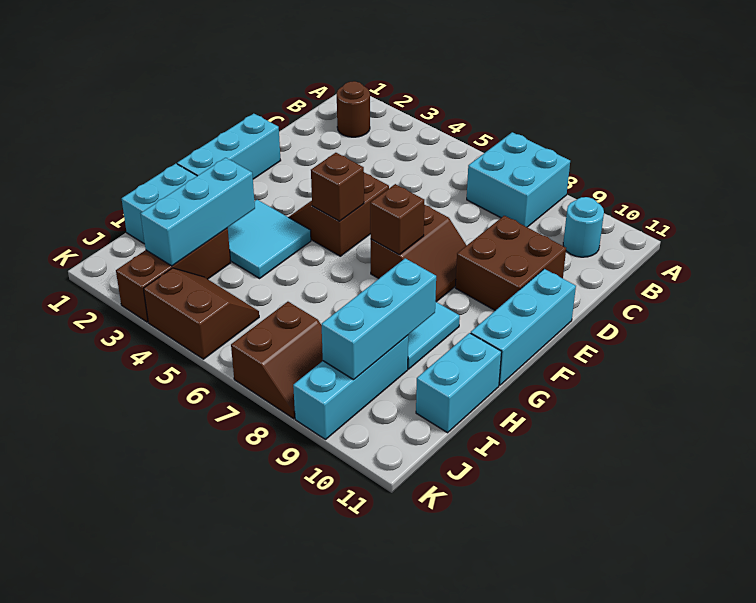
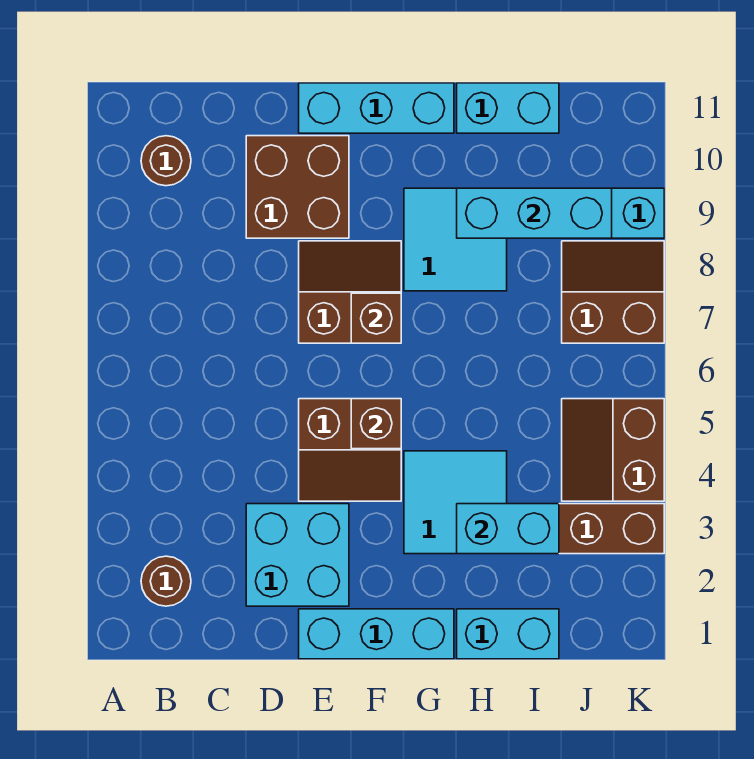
cyan 2x2 brick [467,132,570,227] -> cyan 2x2 brick moved to [246,504,349,606]
cyan 1x1 round brick [563,197,604,257] -> brown 1x1 round brick [141,136,191,186]
cyan 1x3 brick [141,158,255,266] -> cyan 1x2 brick [457,504,559,554]

